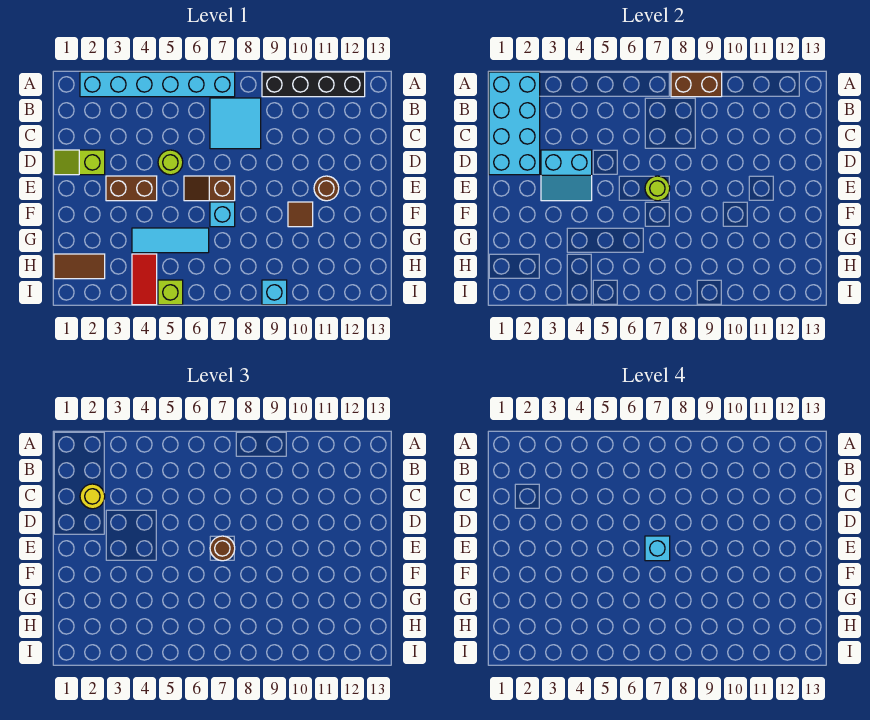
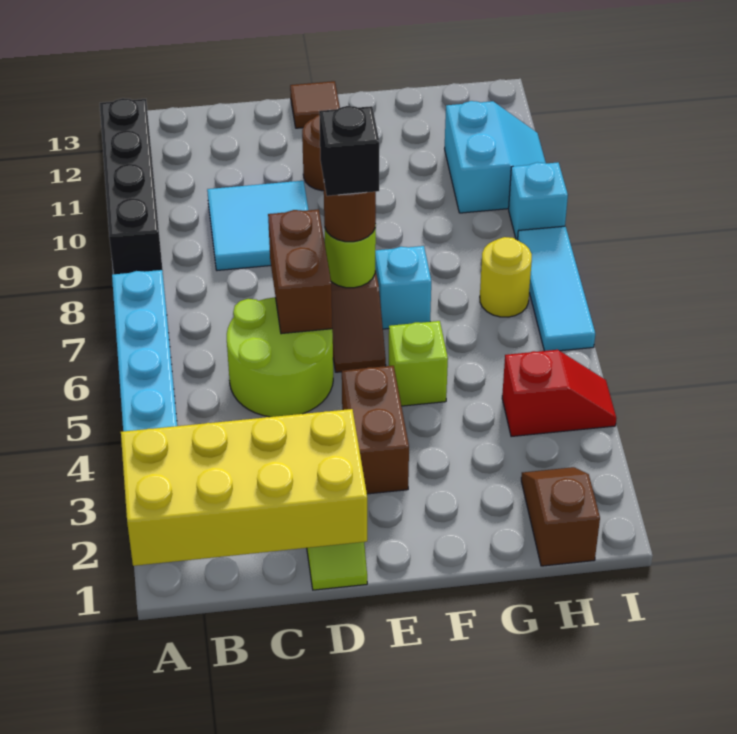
cyan 2x4 brick [489,72,540,175] -> yellow 2x4 brick [121,409,367,566]
brown 1x2 brick [671,72,722,97] -> brown 1x2 brick moved to [268,209,332,334]
cyan 2x2 tile [210,98,261,149] -> cyan 2x2 tile moved to [207,181,308,270]
yellow 1x1 round brick [80,484,105,509] -> yellow 1x1 round brick moved to [480,237,532,317]
cyan 2x2 slope [541,150,592,201] -> cyan 2x2 slope moved to [445,101,546,213]
lime 1x1 round brick [158,150,183,175] -> lime 2x2 round brick [227,297,333,417]
cyan 1x1 brick [645,536,670,561] -> black 1x1 brick [319,106,379,196]
brown 1x1 tile [288,202,313,227] -> brown 1x1 tile moved to [290,81,340,128]
cyan 1x3 tile [132,228,209,253] -> cyan 1x3 tile moved to [518,226,595,351]
brown 1x2 tile [54,254,105,279] -> brown 1x2 slope [521,467,600,566]
red 1x2 tile [132,254,157,305] -> red 1x2 slope [502,350,617,437]
lime 1x1 brick [158,280,183,305] -> lime 1x1 brick moved to [389,321,448,406]

